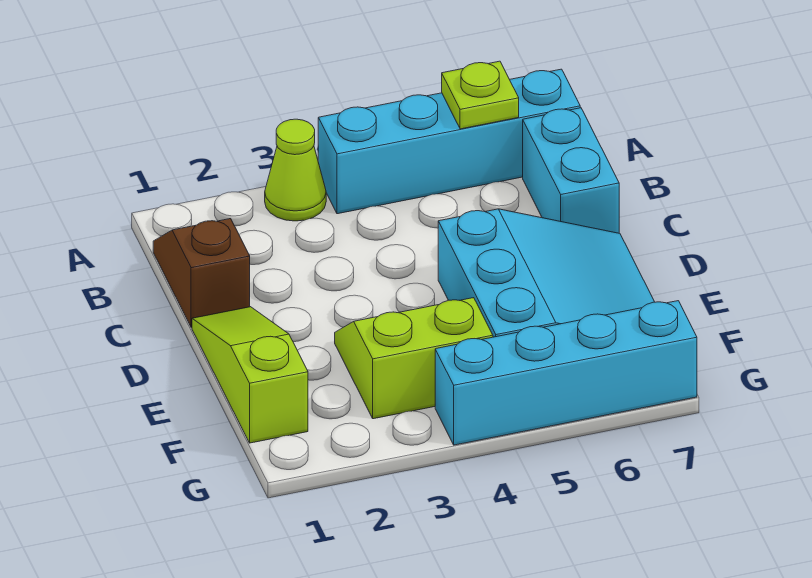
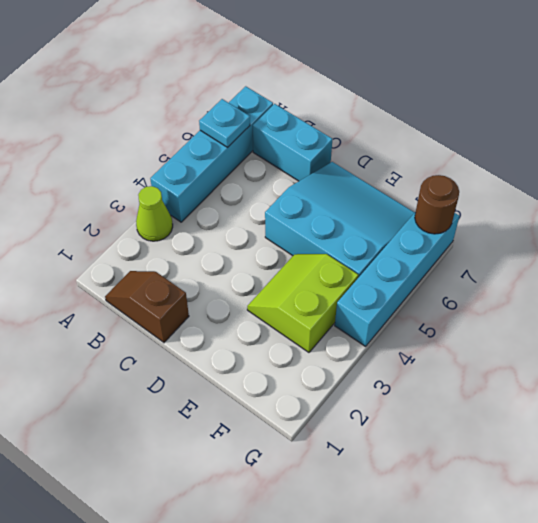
lime 1x1 plate [442,61,519,129] -> cyan 1x1 plate [199,99,250,147]
lime 1x3 slope [192,307,308,443] -> none
none -> brown 1x1 round brick [415,175,459,234]

